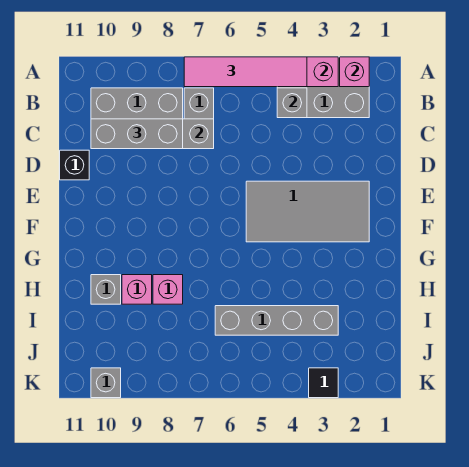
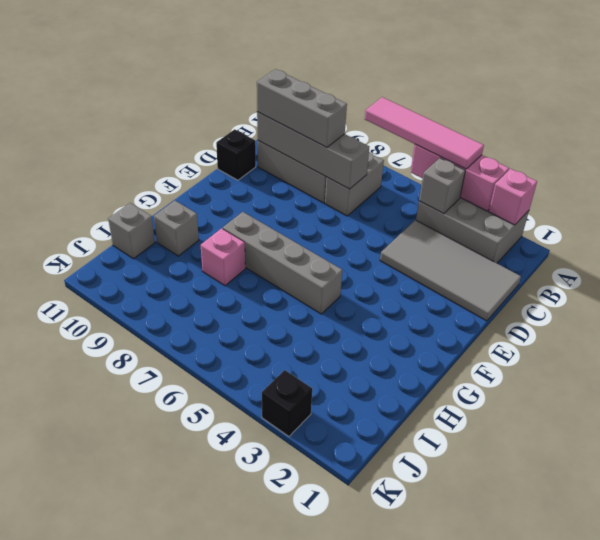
grey 2x4 tile [246,181,369,242] -> grey 2x4 tile moved to [380,220,521,321]
pink 1x1 brick [122,275,152,304] -> none
grey 1x4 brick [215,306,338,335] -> grey 1x4 brick moved to [223,212,342,314]
black 1x1 tile [309,368,338,398] -> black 1x1 brick [262,370,312,436]
grey 1x1 brick [91,368,121,398] -> grey 1x1 brick moved to [108,203,155,259]

